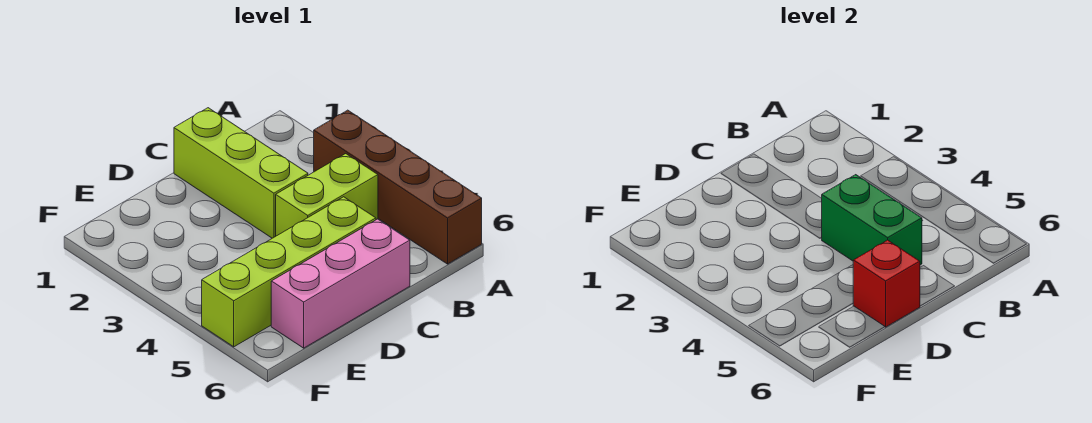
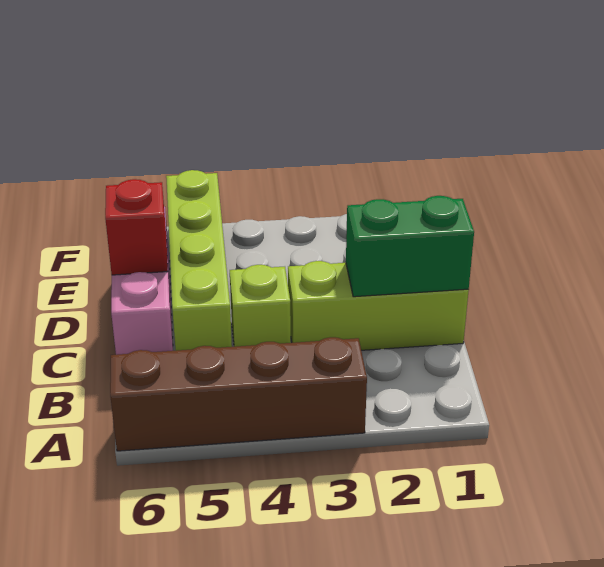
lime 1x2 brick [276,154,378,236] -> lime 1x1 brick [230,265,291,347]
green 1x2 brick [821,175,922,265] -> green 1x2 brick moved to [346,196,474,297]

